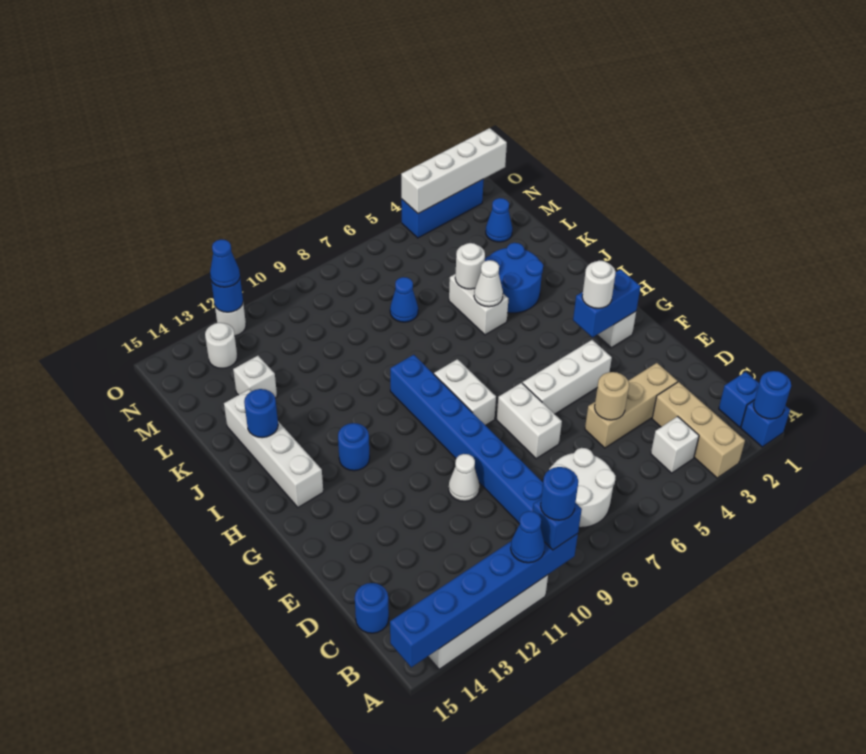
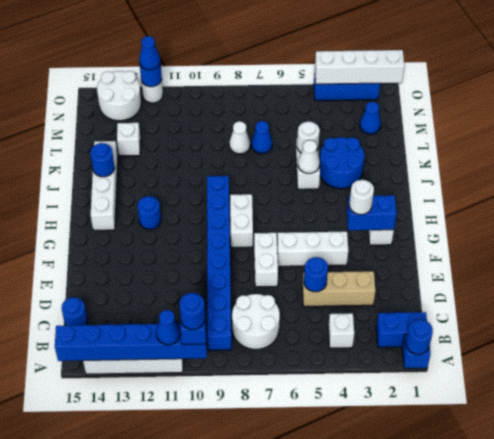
tan 1x3 brick [652,382,745,478] -> none
blue 1x1 brick [719,372,759,427] -> blue 1x2 brick [376,312,427,347]
tan 1x1 round brick [595,372,629,420] -> blue 1x1 round brick [304,257,328,292]
white 1x1 cone [449,454,479,501] -> white 1x1 cone moved to [229,121,250,154]
white 1x1 round brick [205,323,237,369] -> white 2x2 round brick [97,71,141,121]

